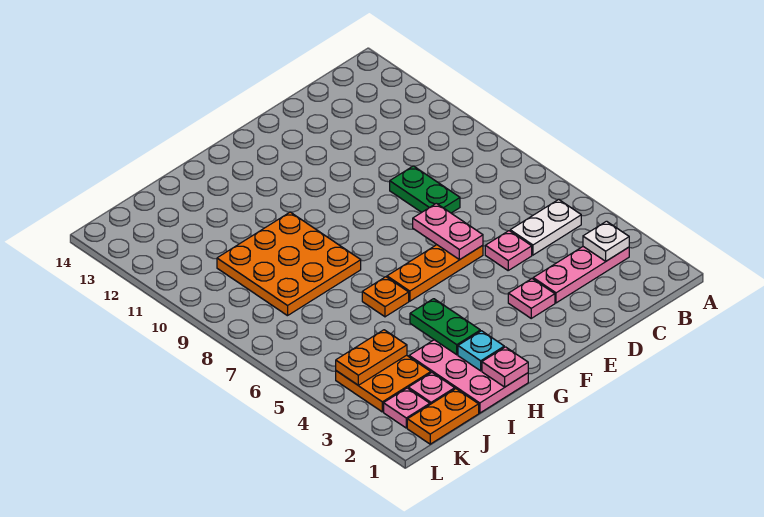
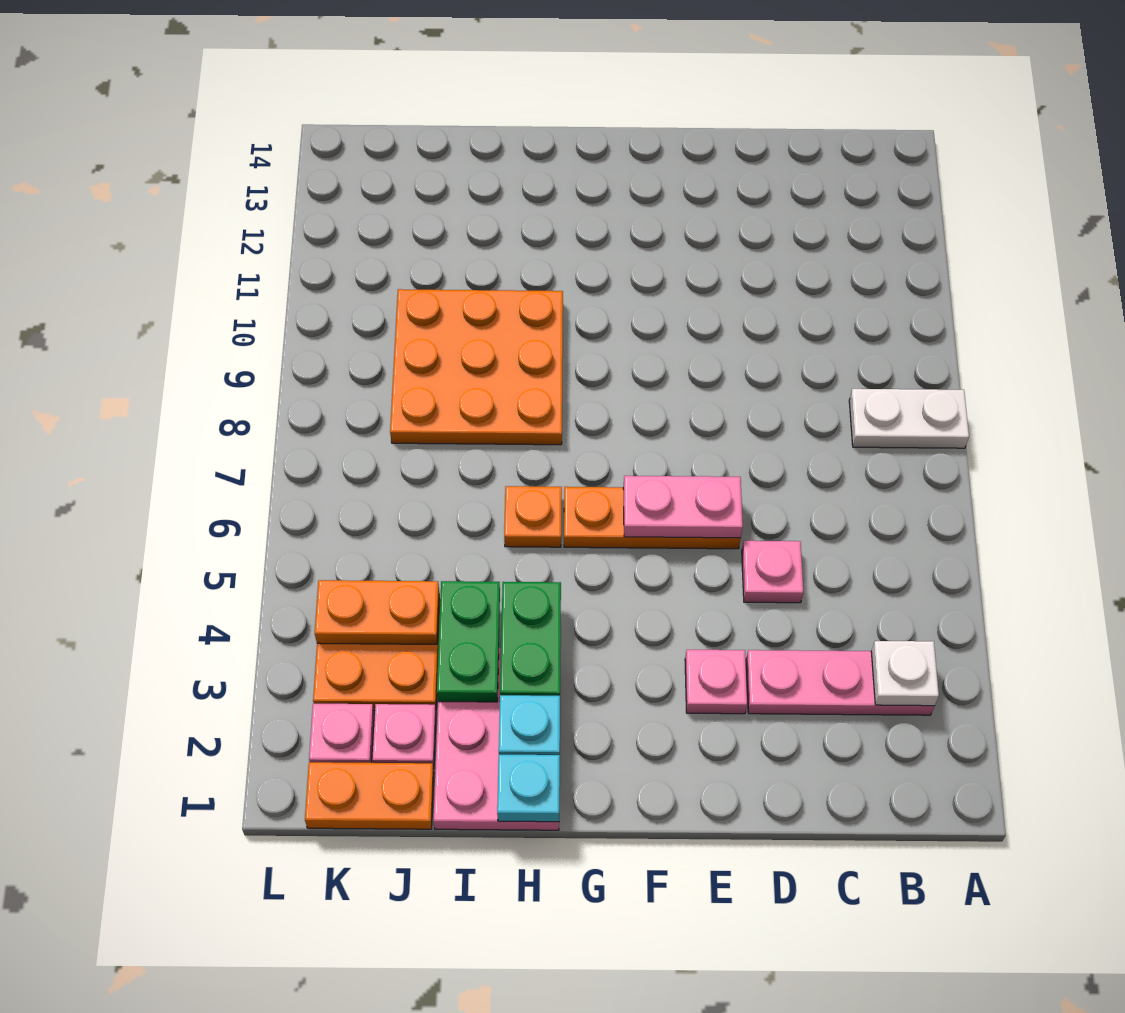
white 1x2 plate [510,199,581,255] -> white 1x2 plate moved to [849,389,969,448]
green 1x2 plate [390,166,460,213] -> green 1x2 plate moved to [437,581,500,702]
pink 1x2 plate [413,203,483,260] -> pink 1x2 plate turned to [623,476,743,538]
pink 1x1 plate [482,347,528,387] -> cyan 1x1 plate [497,755,560,822]

